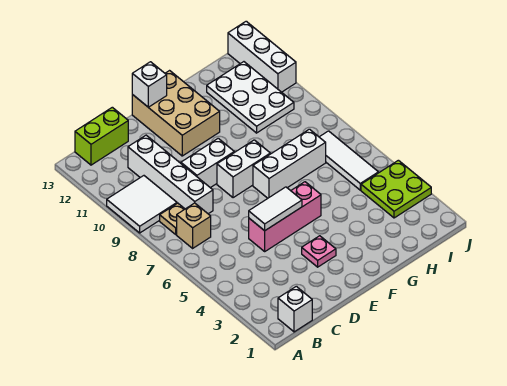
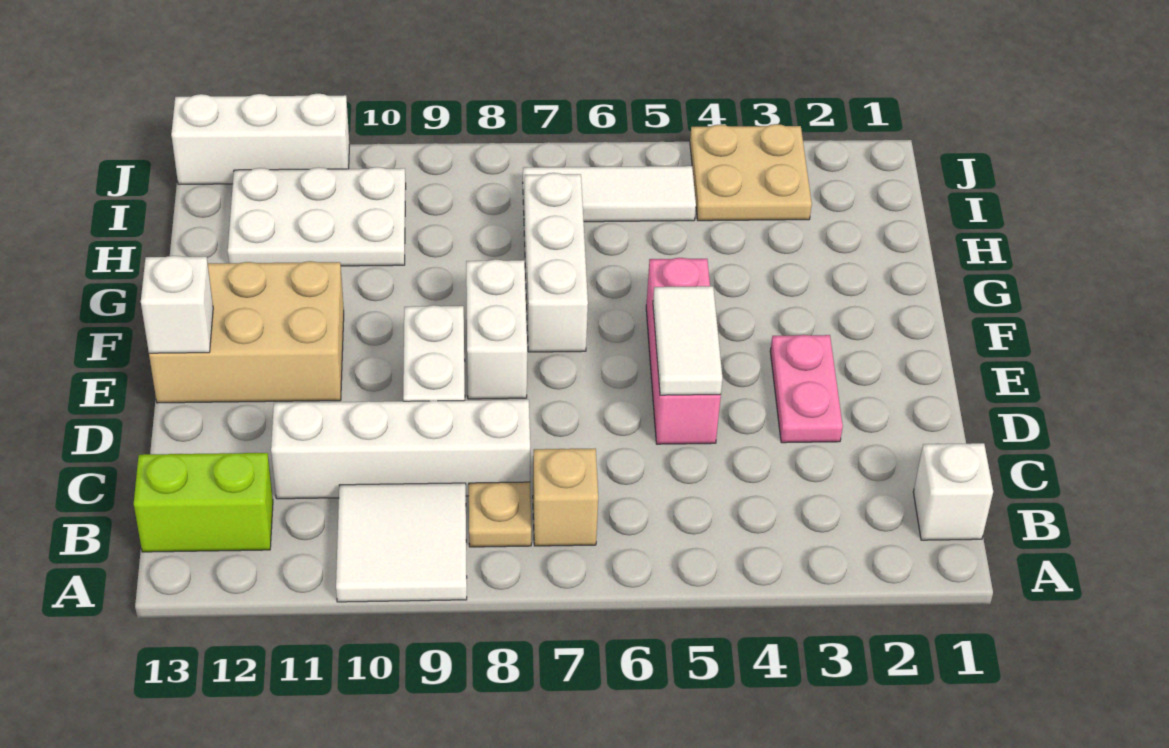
lime 1x2 brick [75,107,128,165] -> lime 1x2 brick turned to [134,453,273,552]
pink 1x1 plate [302,236,336,267] -> pink 1x2 plate [770,335,843,443]
lime 2x2 plate [361,160,431,218] -> tan 2x2 plate [690,124,812,221]

